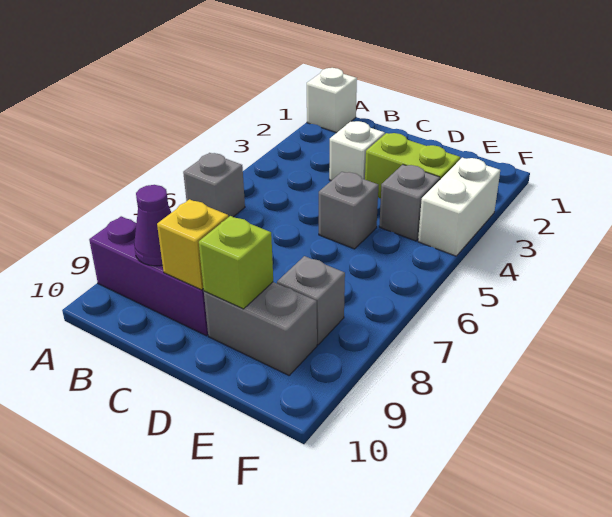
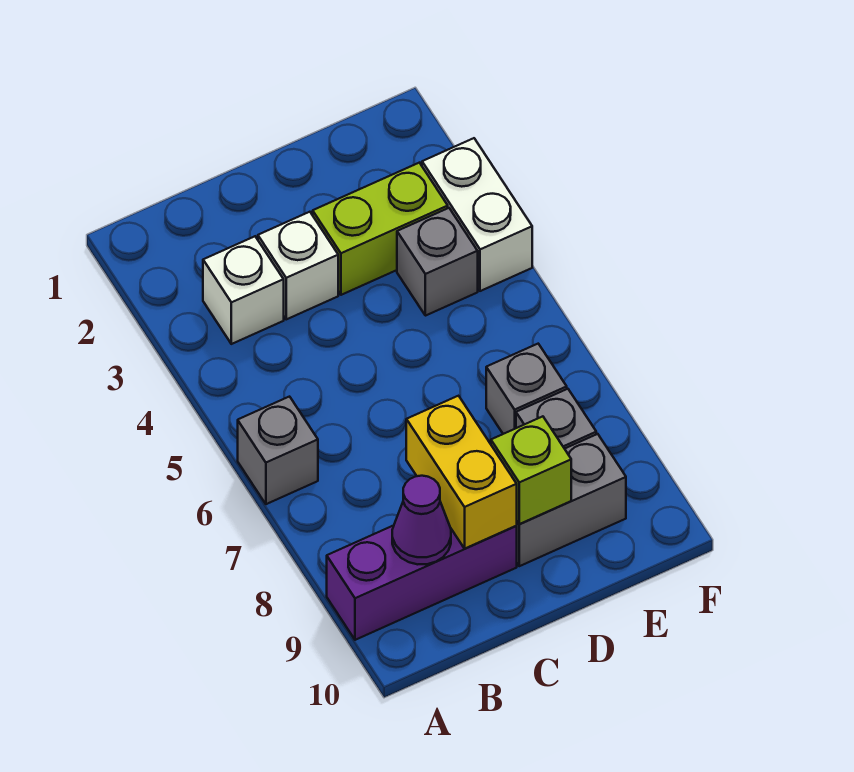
white 1x1 brick [307,68,357,133] -> white 1x1 brick moved to [203,236,284,344]
yellow 1x1 brick [157,199,228,290] -> yellow 1x2 brick [406,396,517,549]
grey 1x1 brick [319,172,378,249] -> grey 1x1 brick moved to [486,344,567,434]

